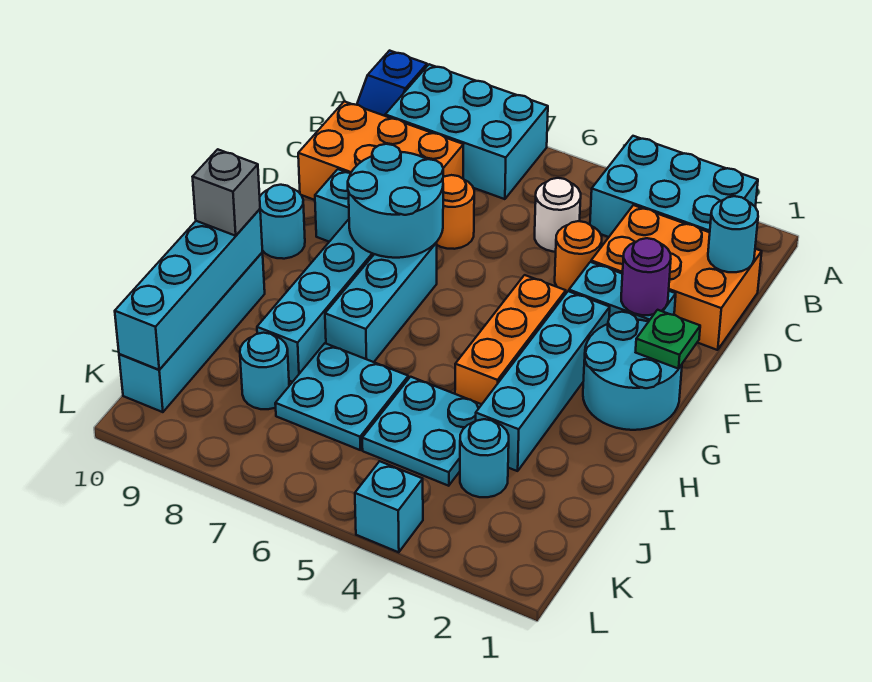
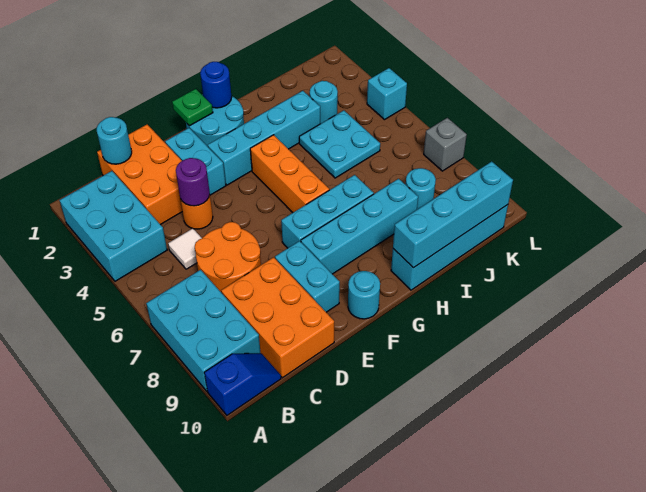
white 1x1 round brick [535,178,581,252] -> white 1x1 tile [168,228,202,269]
orange 1x1 round brick [437,175,474,249] -> orange 2x2 round brick [195,222,261,292]
purple 1x1 round brick [621,238,671,315] -> purple 1x1 round brick moved to [176,158,210,206]
cyan 2x2 round brick [348,144,443,258] -> none
orange 1x3 brick [455,275,566,404] -> orange 1x3 brick turned to [250,135,329,213]
none -> blue 1x1 round brick [200,62,232,108]
grey 1x1 brick [193,149,260,236] -> grey 1x1 brick moved to [424,118,467,171]
cyan 2x2 plate [275,343,408,450] -> none

